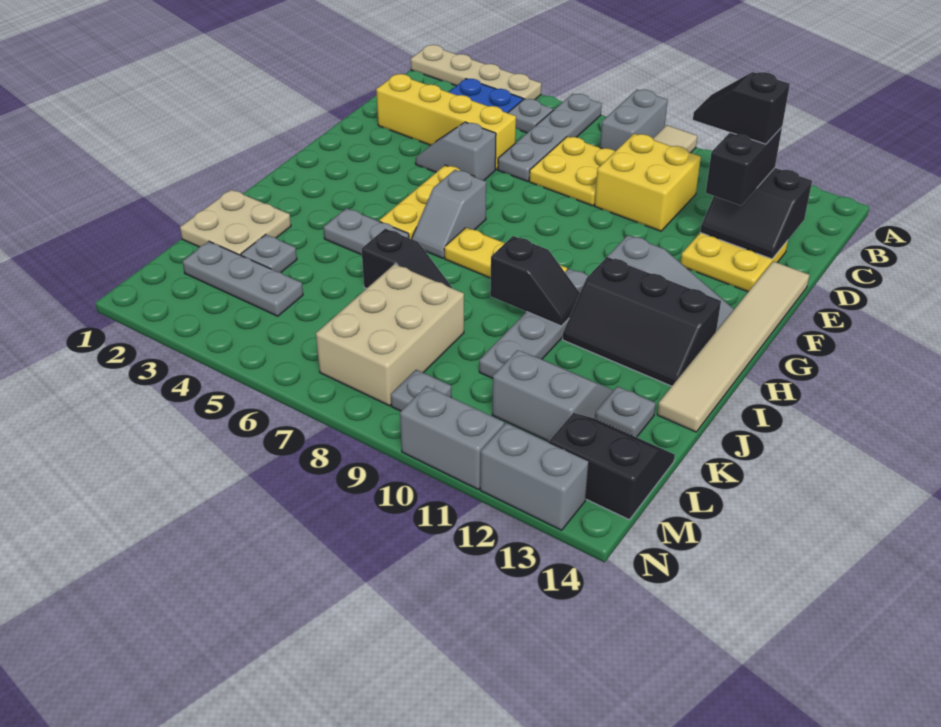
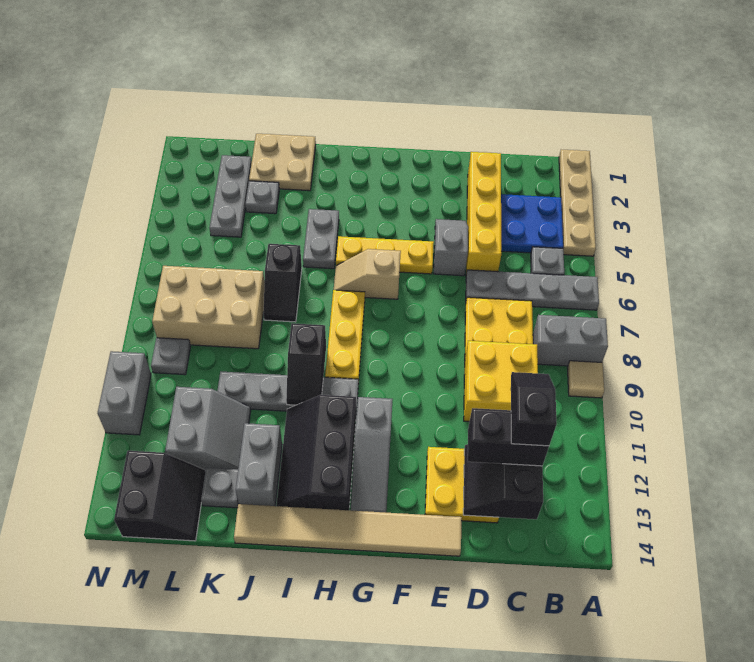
grey 1x2 slope [412,170,486,258] -> tan 1x2 slope [334,249,401,299]
grey 1x2 brick [480,423,589,530] -> grey 1x2 brick moved to [236,423,282,506]

